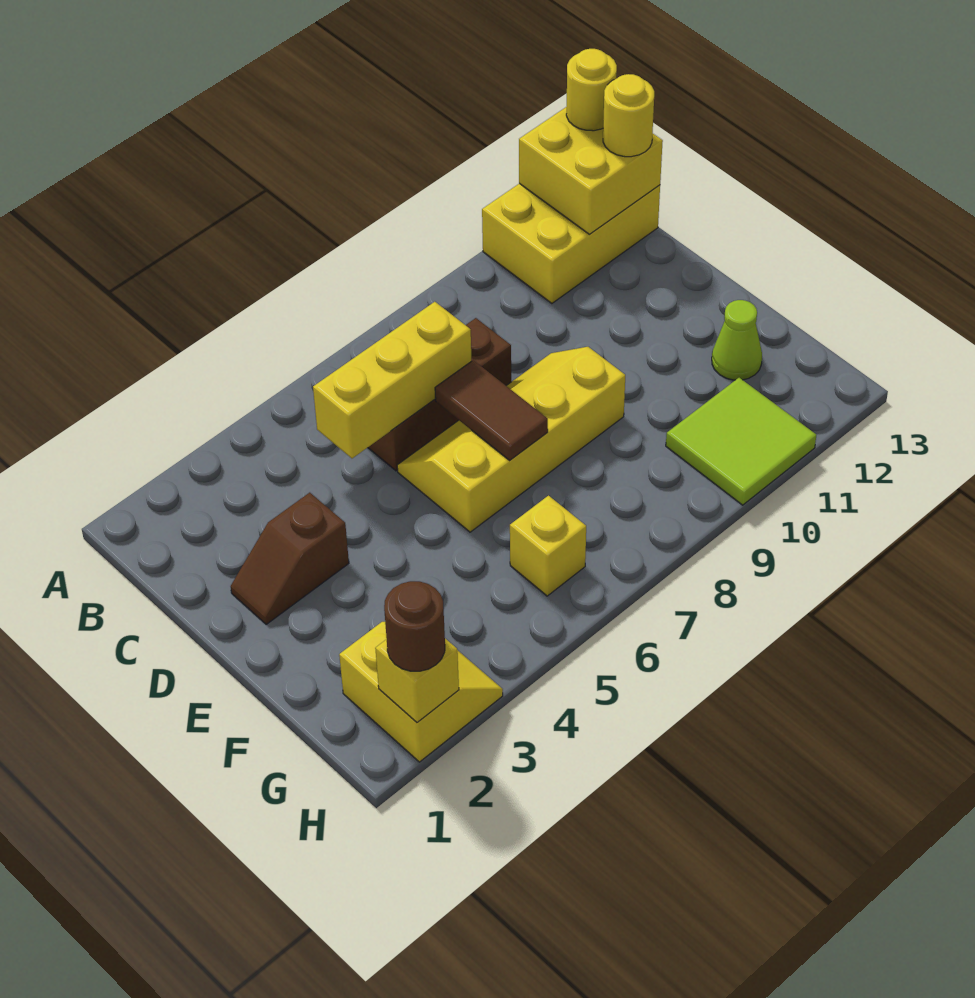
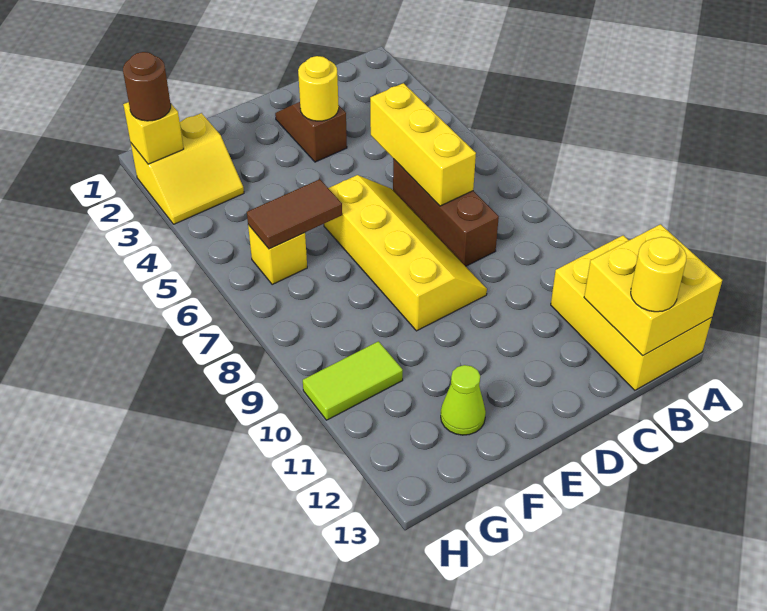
yellow 1x1 round brick [566,49,617,131] -> yellow 1x1 round brick moved to [298,56,339,121]
brown 1x2 tile [435,360,548,460] -> brown 1x2 tile moved to [247,179,342,249]
lime 2x2 tile [666,378,816,505] -> lime 1x2 tile [303,341,403,420]

